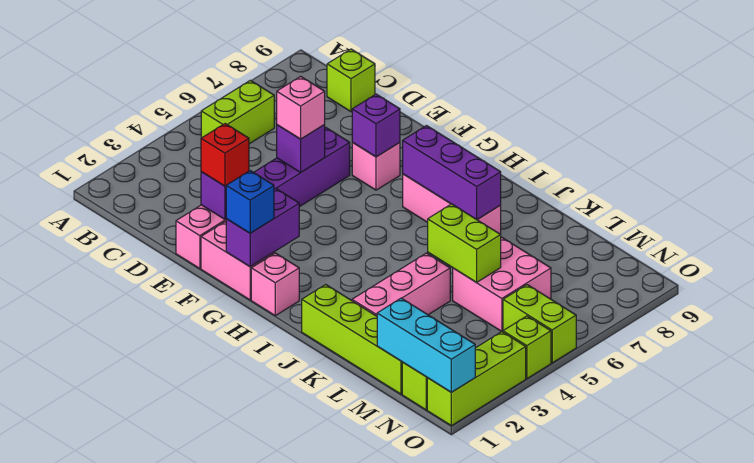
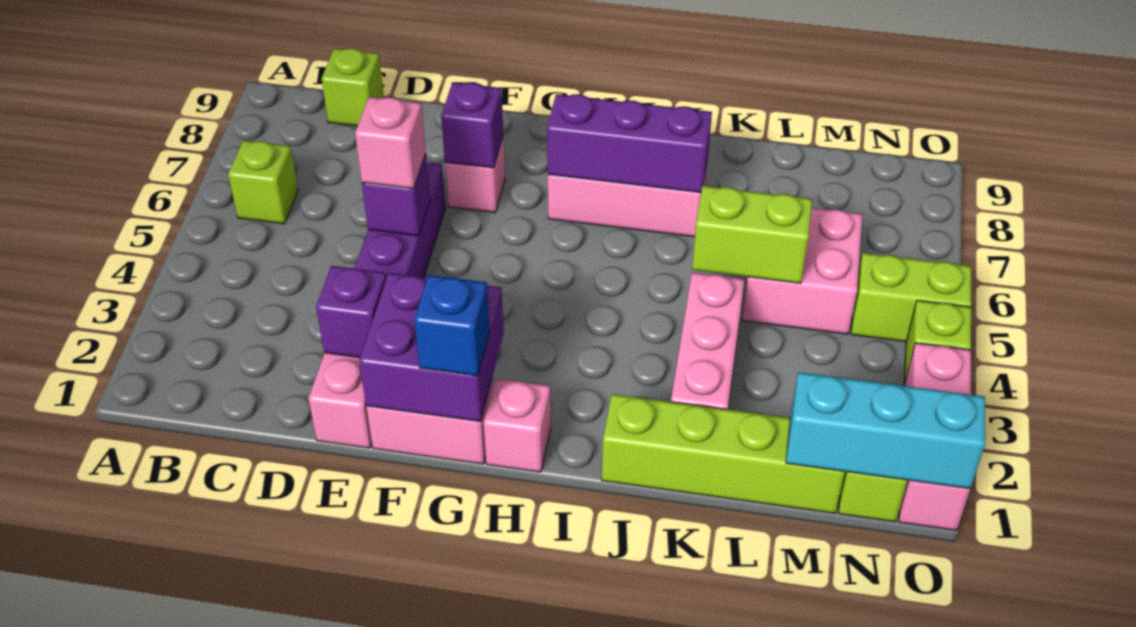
lime 1x2 brick [201,80,274,144] -> lime 1x1 brick [228,141,298,224]
red 1x1 brick [201,124,249,186] -> none
purple 1x2 brick [226,188,299,267] -> purple 2x2 brick [359,273,504,422]
lime 1x3 brick [427,332,526,426] -> pink 1x3 brick [899,343,971,530]

